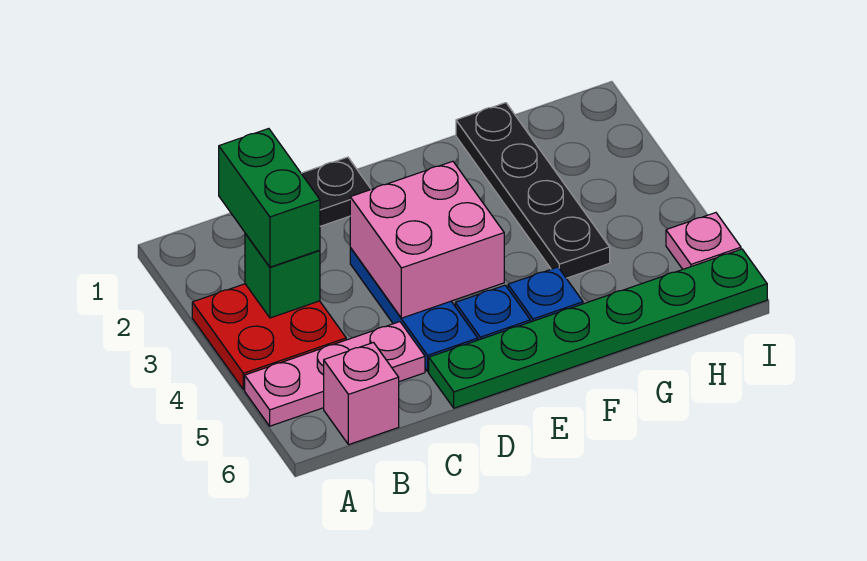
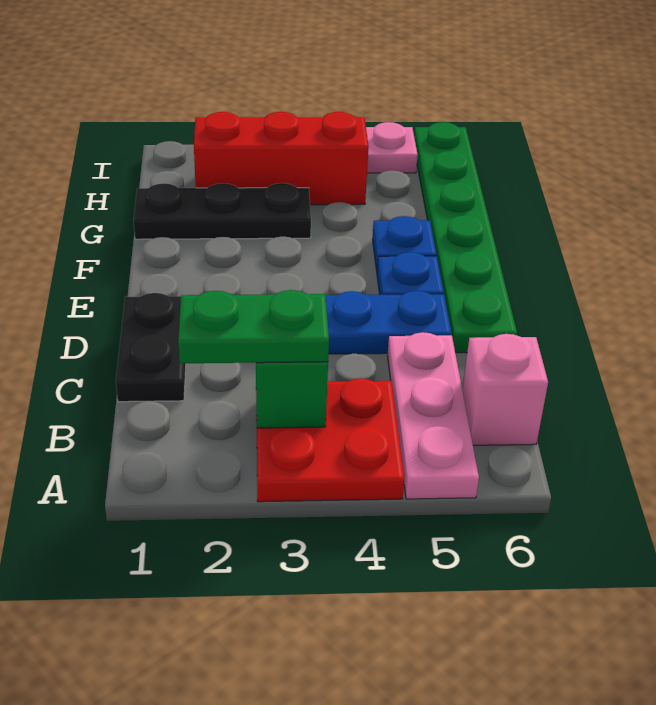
green 1x2 brick [219,129,320,267] -> green 1x2 plate [178,290,329,363]
pink 2x2 brick [350,161,504,318] -> none
black 1x4 plate [456,103,610,278] -> black 1x3 plate [134,183,311,239]
none -> red 1x3 brick [194,112,369,205]

